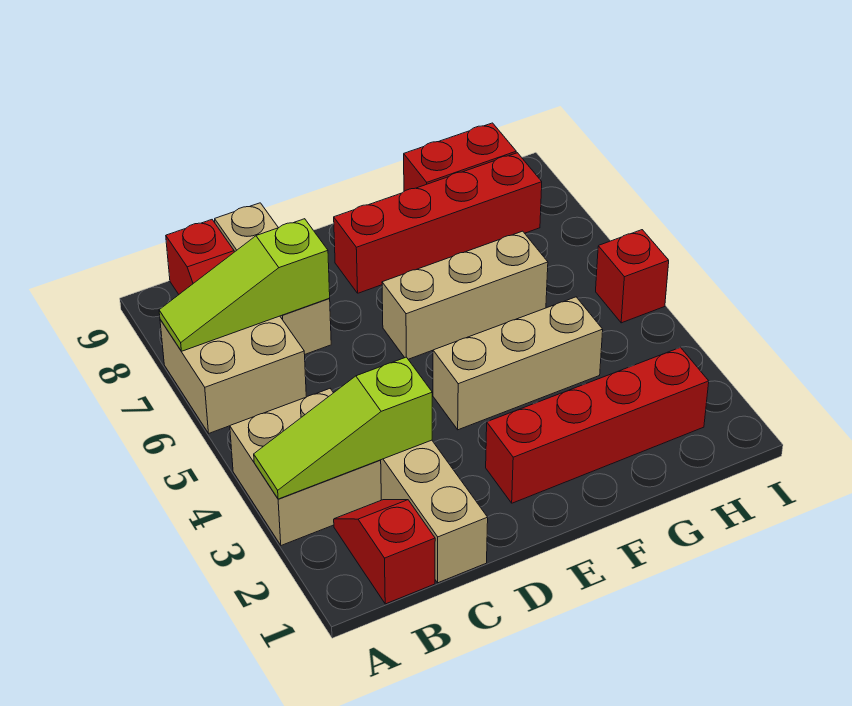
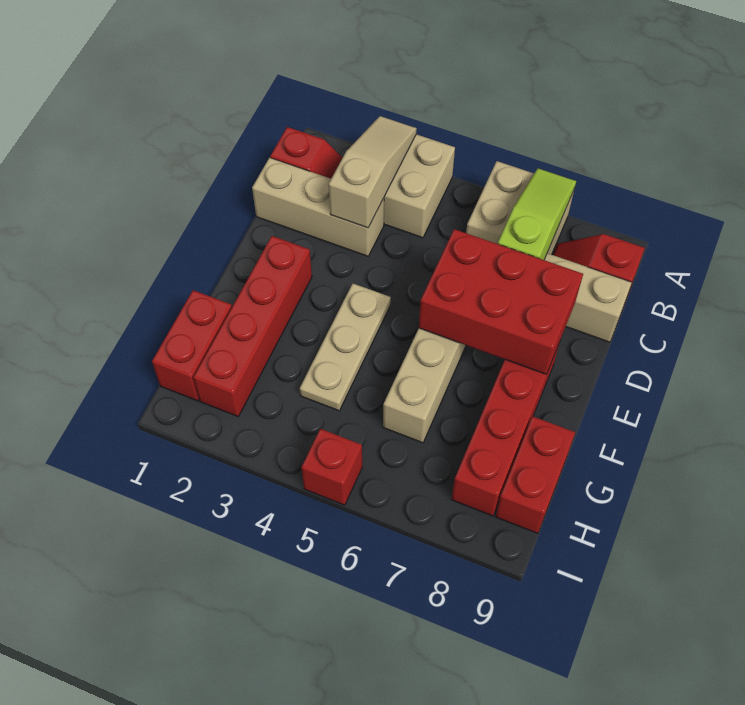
lime 1x3 slope [254,357,432,499] -> tan 1x3 slope [329,116,417,228]
none -> red 2x3 brick [419,229,583,374]
tan 1x3 brick [433,297,603,430] -> tan 1x3 plate [300,284,391,411]
none -> red 1x2 brick [152,290,232,401]

